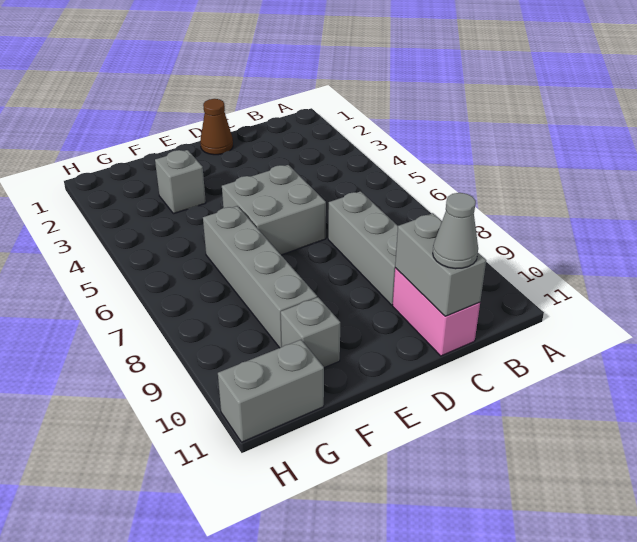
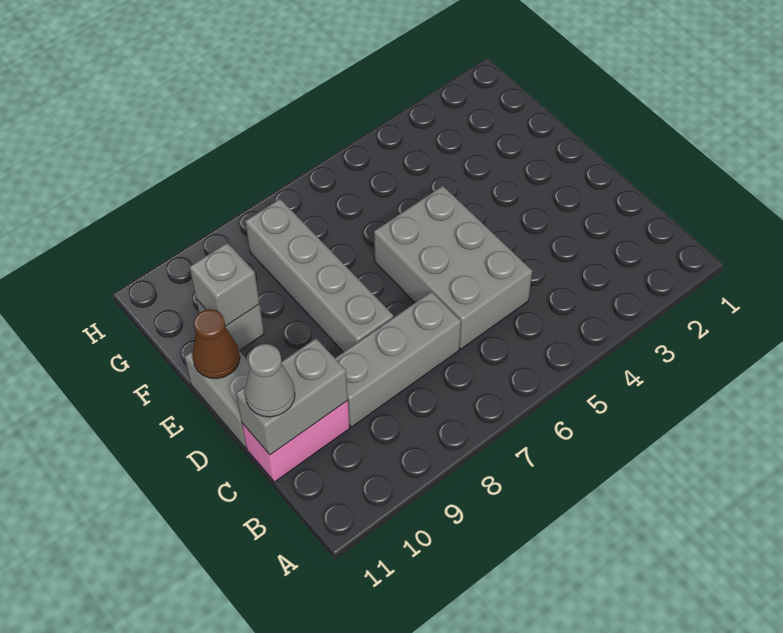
brown 1x1 cone [200,99,233,155] -> brown 1x1 cone moved to [192,309,240,379]
grey 2x2 brick [222,165,326,255] -> grey 2x3 brick [374,186,532,349]
grey 1x1 brick [155,150,206,214] -> grey 1x1 brick moved to [190,243,259,326]
grey 1x4 brick [203,206,317,348] -> grey 1x4 brick turned to [245,199,393,352]
grey 1x2 brick [218,340,324,442] -> grey 1x2 brick moved to [185,351,250,448]

